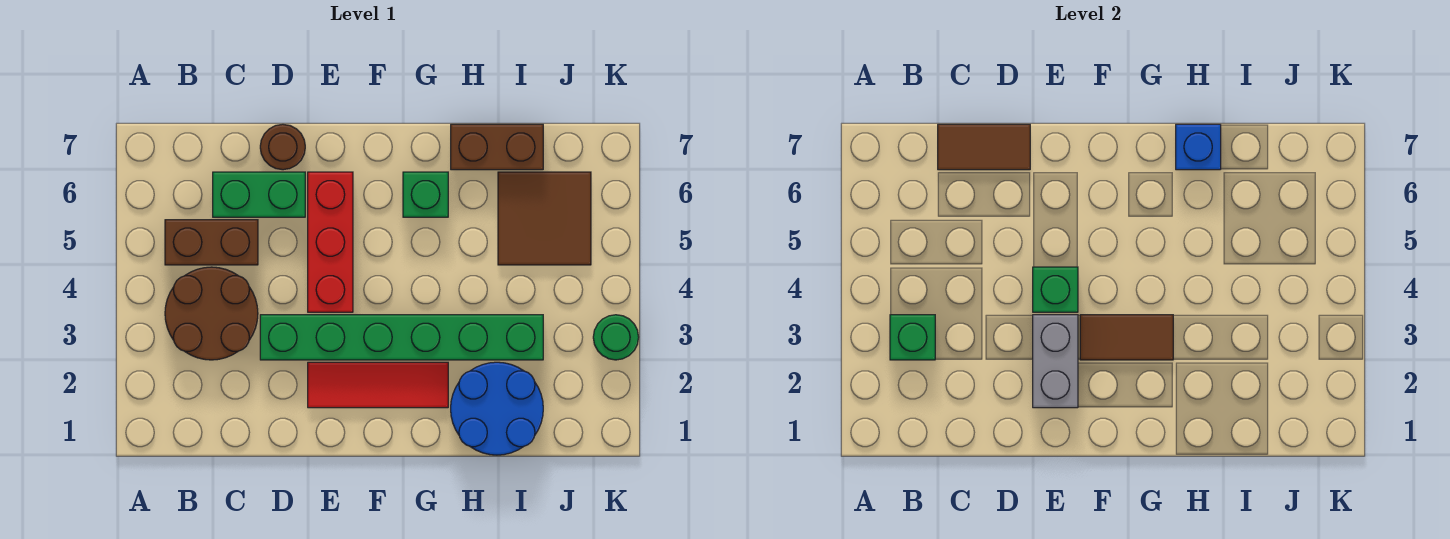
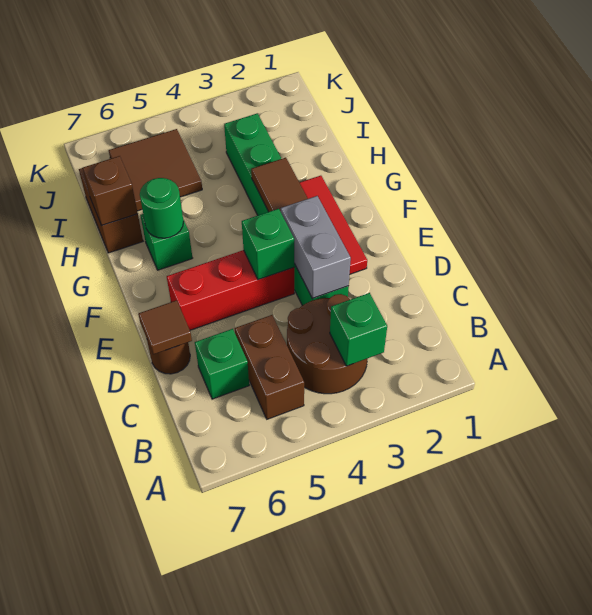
green 1x2 brick [213,172,305,217] -> green 1x1 brick [195,329,249,399]
brown 1x2 tile [938,124,1030,170] -> brown 1x1 tile [138,300,192,354]
grey 1x2 brick [1033,315,1078,408] -> grey 1x2 brick turned to [281,196,351,298]
blue 2x2 round brick [451,362,543,455] -> none
blue 1x1 brick [1176,124,1221,170] -> brown 1x1 brick [83,156,138,226]
green 1x1 round brick [593,315,639,360] -> green 1x1 round brick moved to [140,178,183,238]

